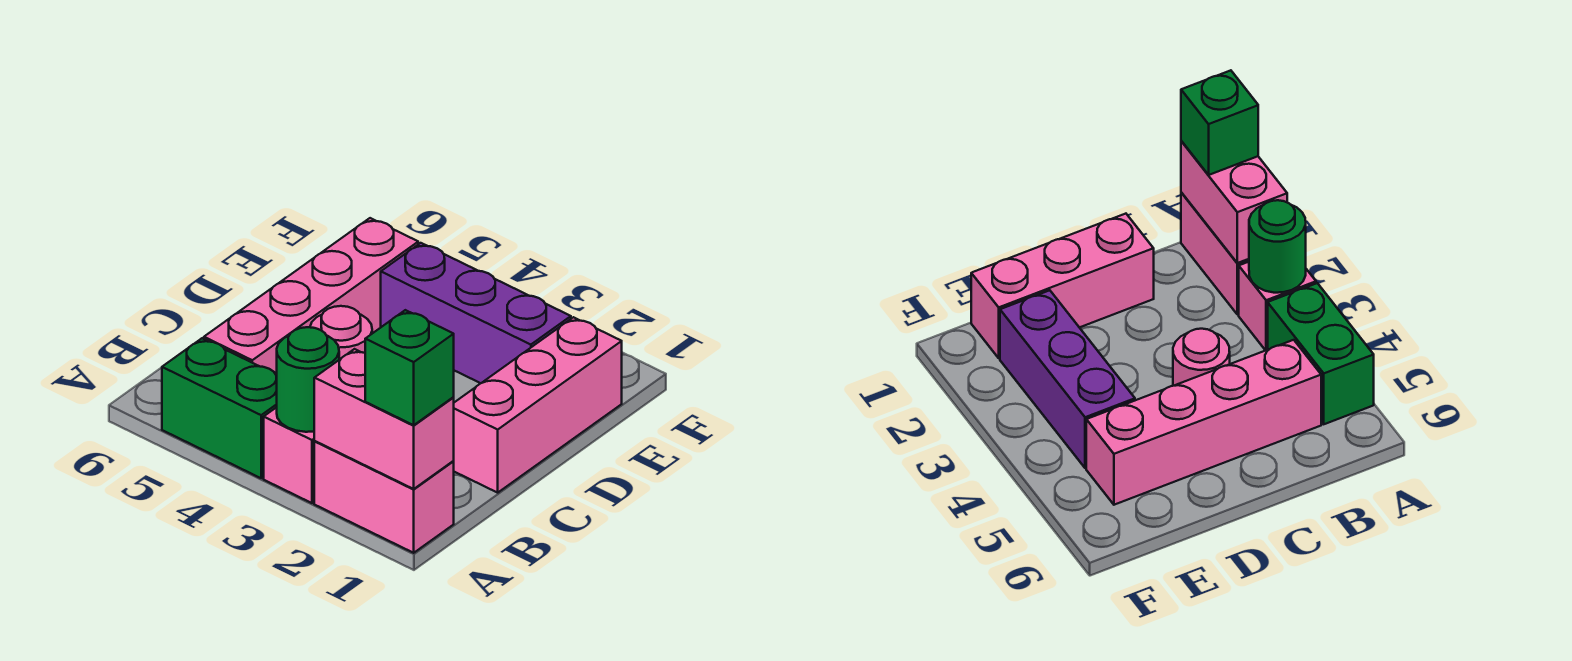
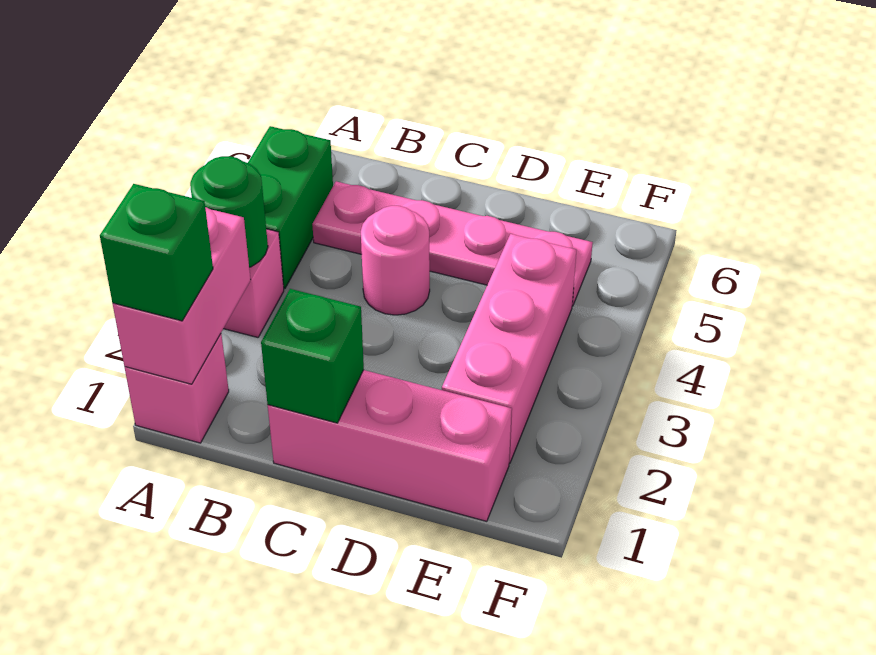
pink 1x2 brick [314,441,454,553] -> pink 1x1 brick [125,334,229,443]
pink 1x4 brick [204,218,418,375] -> pink 1x4 plate [312,181,593,306]
none -> green 1x1 brick [261,289,364,423]
purple 1x3 brick [381,243,571,383] -> pink 1x3 brick [442,234,576,463]

